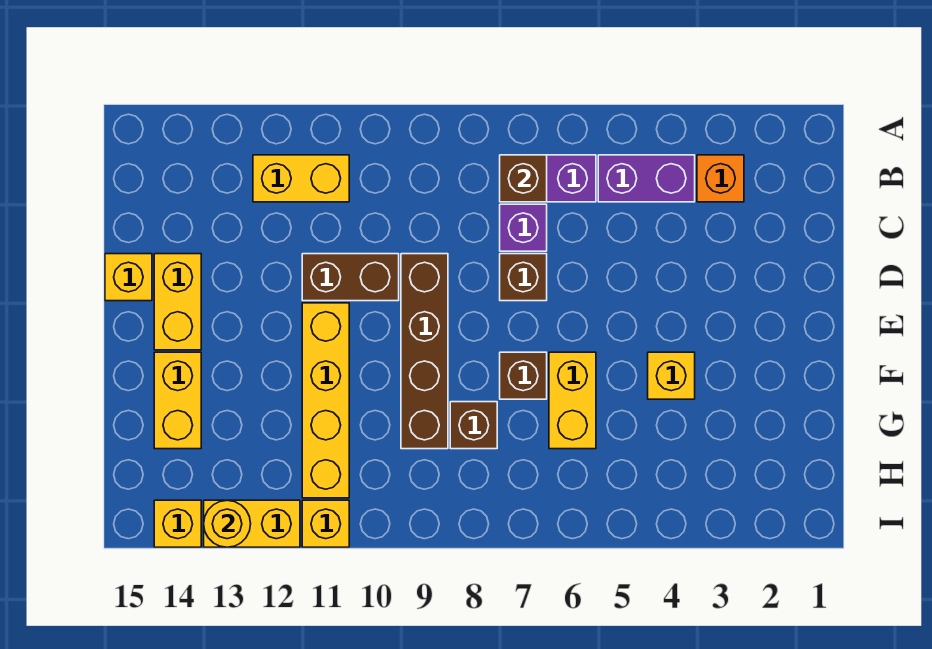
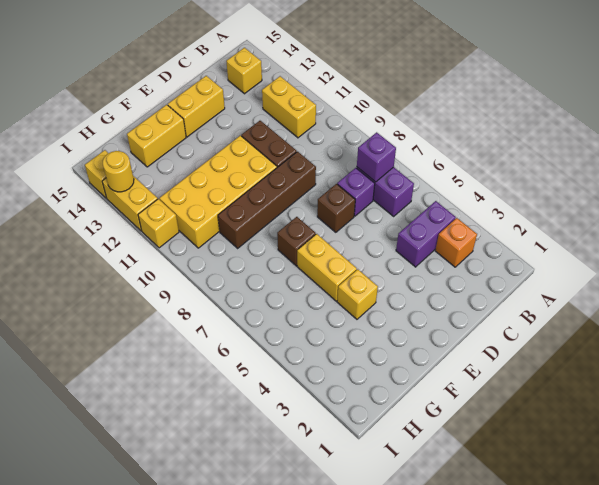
purple 1x2 brick [598,155,695,202] -> purple 1x2 brick turned to [396,201,456,267]
brown 1x1 brick [500,155,547,202] -> purple 1x1 brick [357,132,396,182]
yellow 1x1 brick [105,254,152,301] -> yellow 1x1 brick moved to [226,48,262,94]
yellow 1x4 brick [302,303,349,498] -> yellow 2x4 brick [160,136,277,248]
yellow 1x2 brick [549,352,596,449] -> yellow 1x2 brick turned to [297,234,357,301]
brown 1x1 brick [450,402,497,449] -> none

